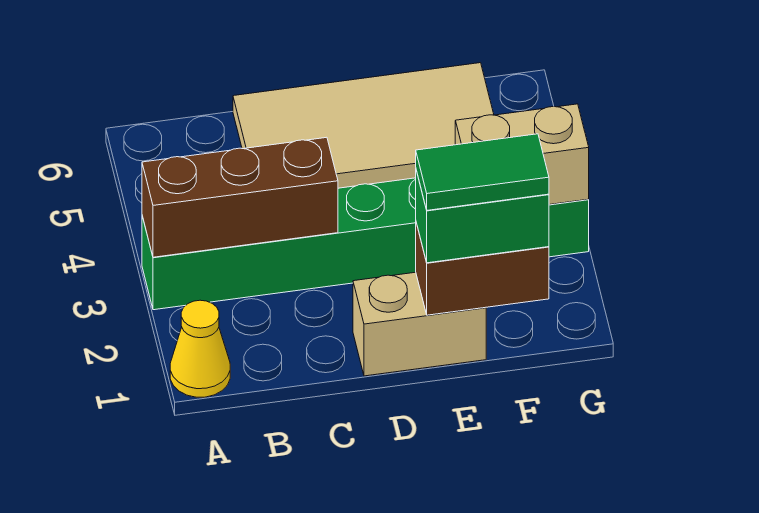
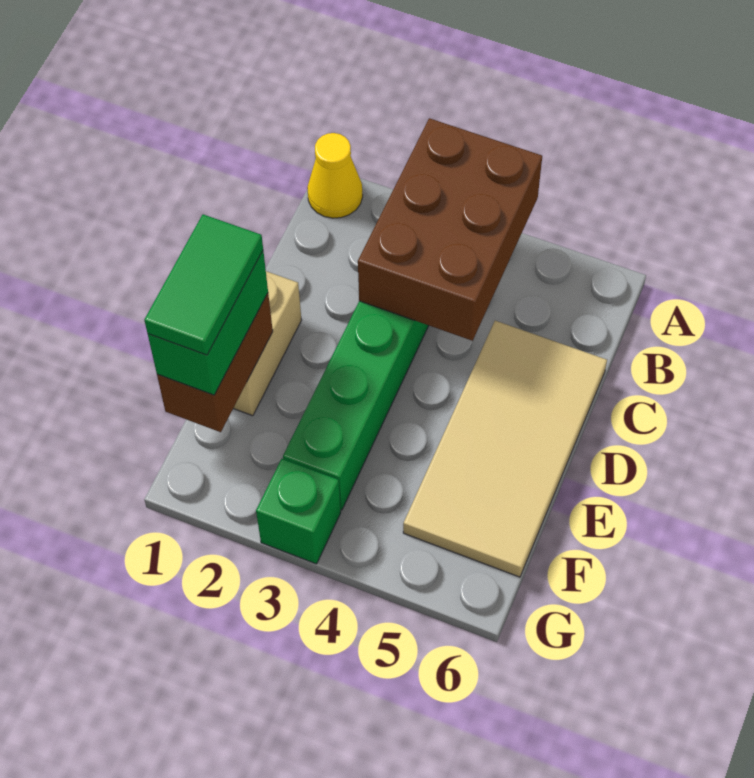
brown 1x3 brick [142,137,338,257] -> brown 2x3 brick [358,118,542,341]
tan 1x2 brick [455,104,589,205] -> none

